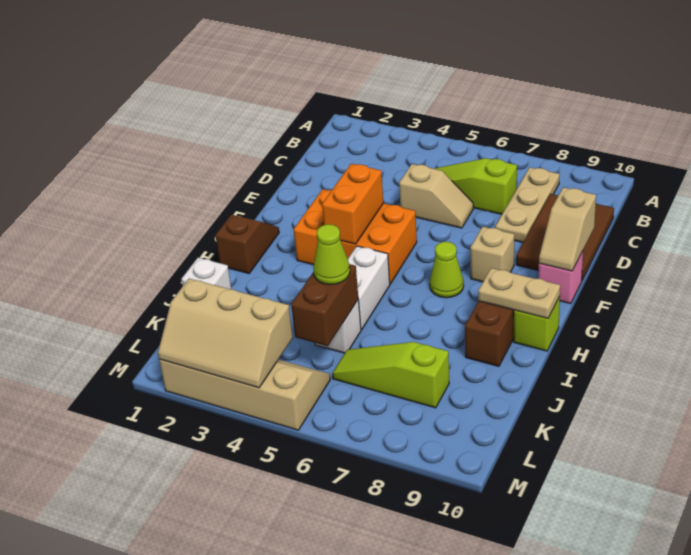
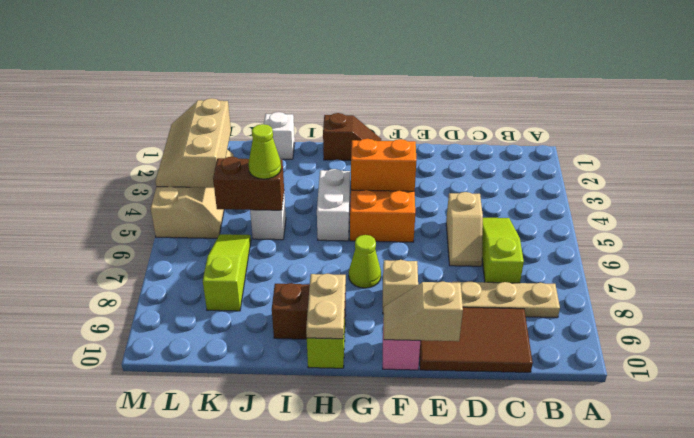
white 1x2 brick [348,246,390,330] -> white 1x2 brick turned to [317,169,350,241]

